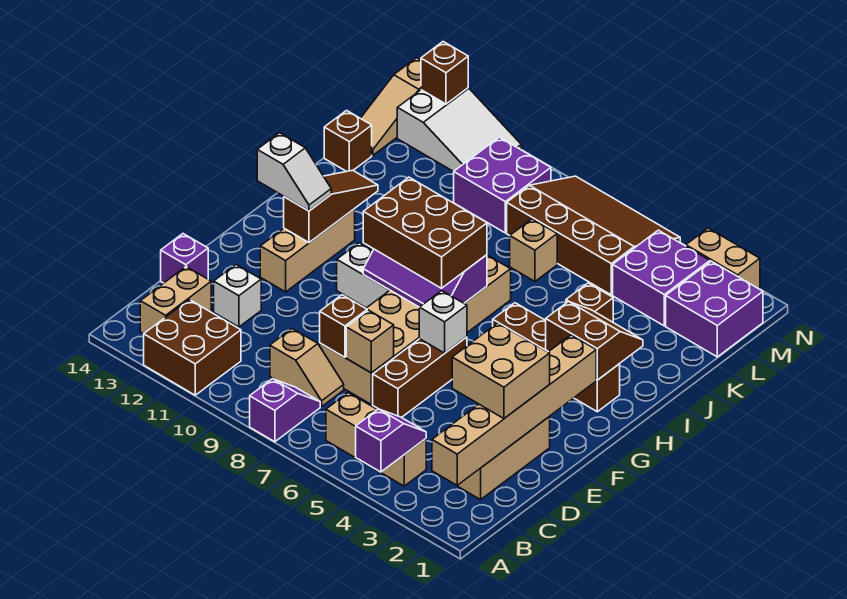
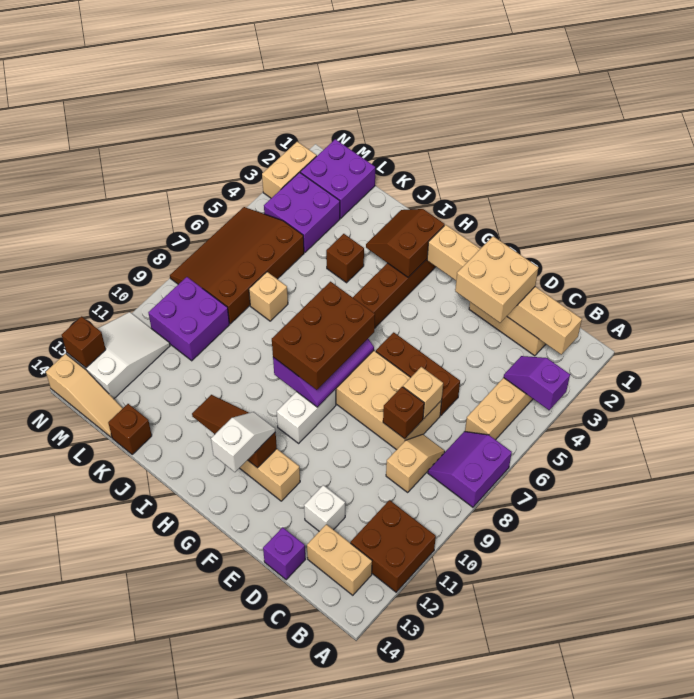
purple 1x2 slope [250,379,320,442] -> purple 2x2 slope [428,431,512,507]
white 1x1 brick [419,291,467,353] -> none

